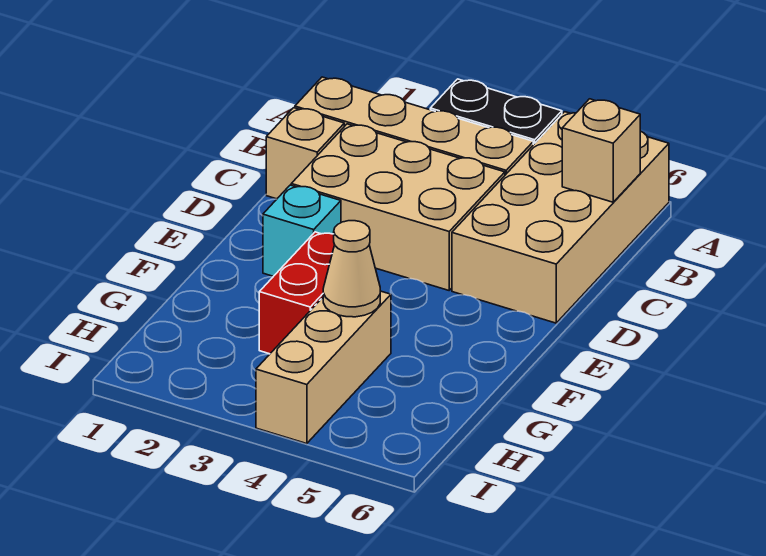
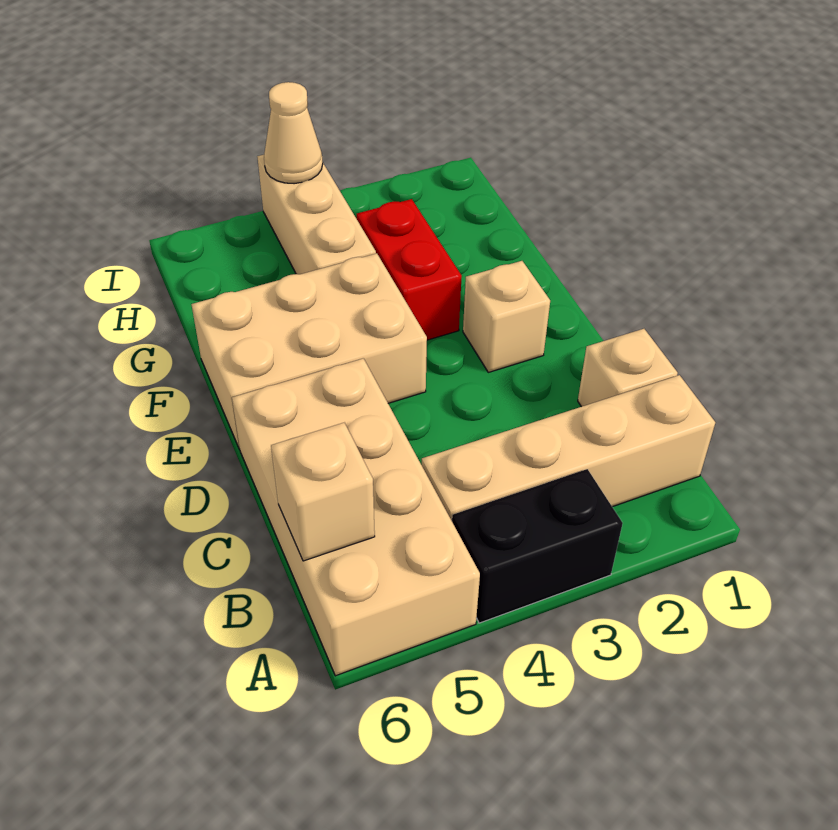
tan 2x3 brick [291,124,505,290] -> tan 2x3 brick moved to [191,253,427,449]
cyan 1x1 brick [263,185,341,276] -> tan 1x1 brick [463,261,550,372]
tan 1x1 cone [323,221,380,317] -> tan 1x1 cone moved to [264,82,323,184]

